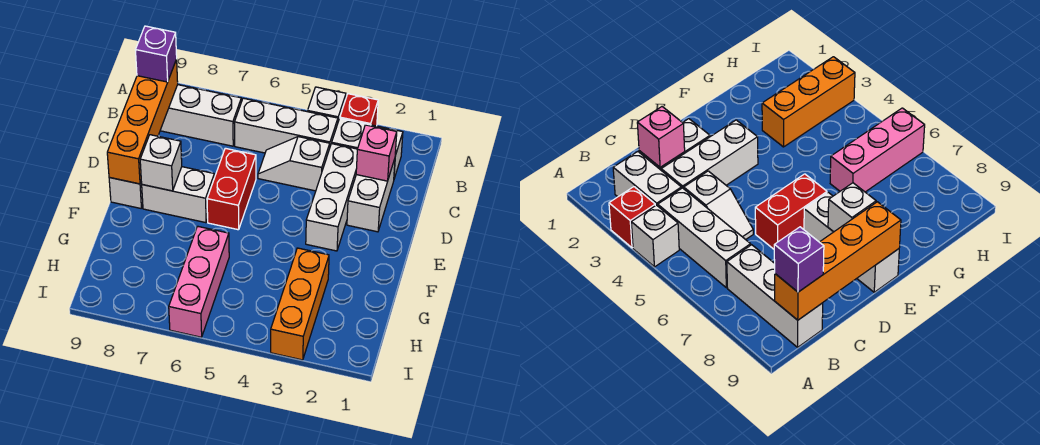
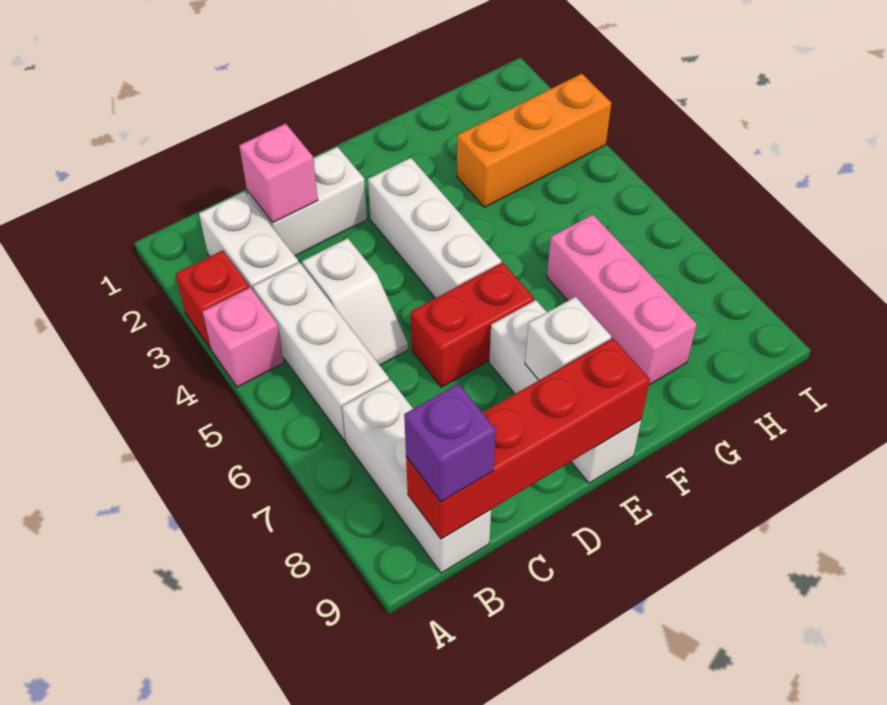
white 1x1 brick [308,87,346,121] -> pink 1x1 brick [202,287,284,387]
orange 1x4 brick [107,59,178,184] -> red 1x4 brick [406,338,650,539]
white 1x3 brick [306,144,357,251] -> white 1x3 brick turned to [368,158,501,298]
pink 1x3 brick [169,226,229,337] -> pink 1x3 brick turned to [547,215,697,385]

